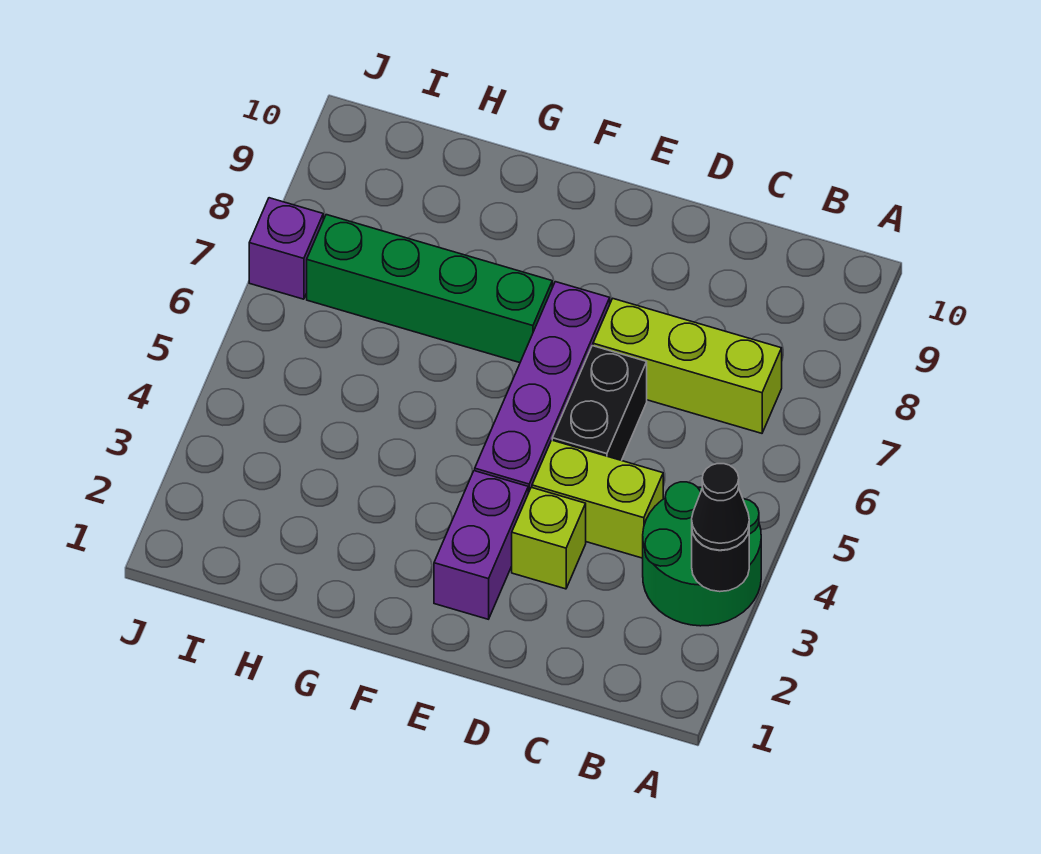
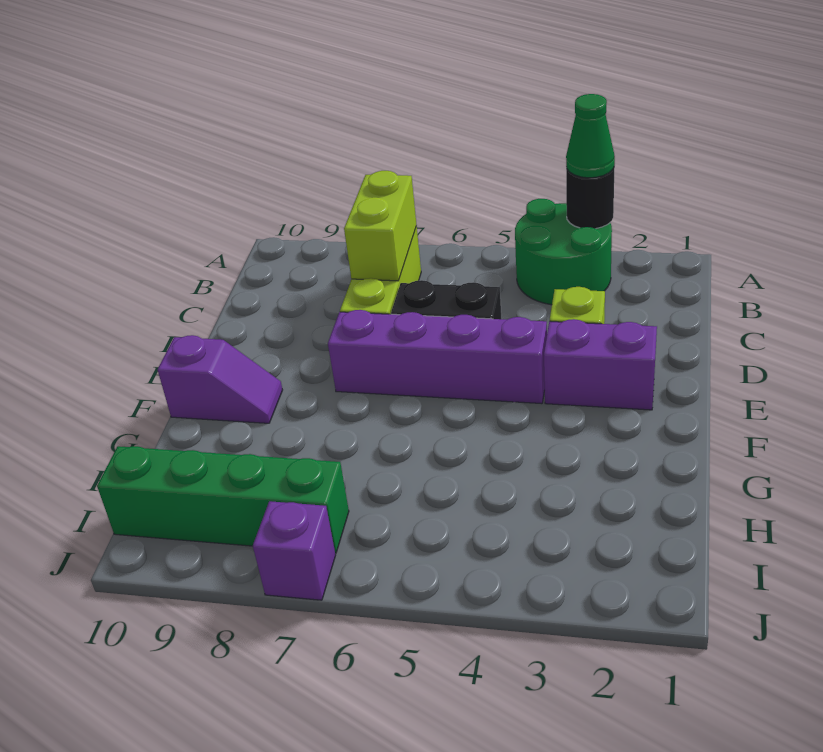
black 1x1 cone [692,464,749,550] -> green 1x1 cone [566,94,615,178]
lime 1x2 brick [532,440,663,558] -> lime 1x2 brick moved to [344,171,416,281]
green 1x4 brick [307,215,552,363] -> green 1x4 brick turned to [97,446,349,553]
none -> purple 1x2 slope [158,335,282,423]

